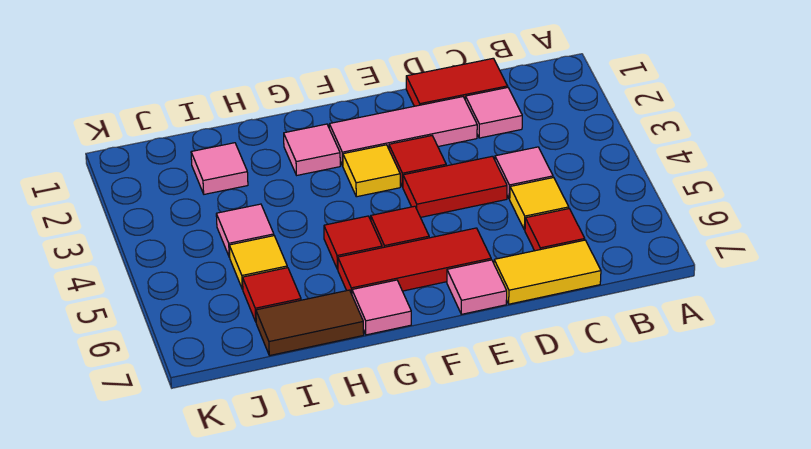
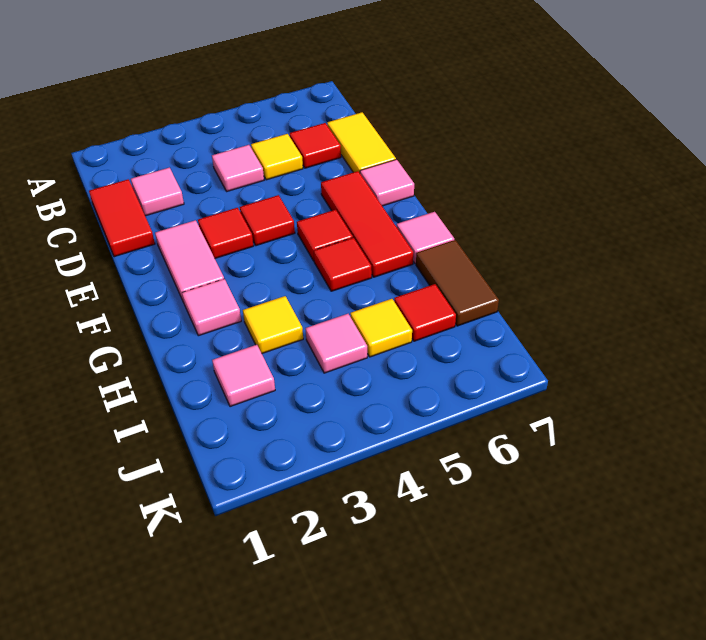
pink 1x3 tile [329,97,477,166] -> pink 1x2 tile [155,220,224,302]
red 1x2 tile [403,156,507,217] -> red 1x1 tile [240,195,295,246]
yellow 1x1 tile [343,145,400,197] -> yellow 1x1 tile moved to [243,296,303,353]

